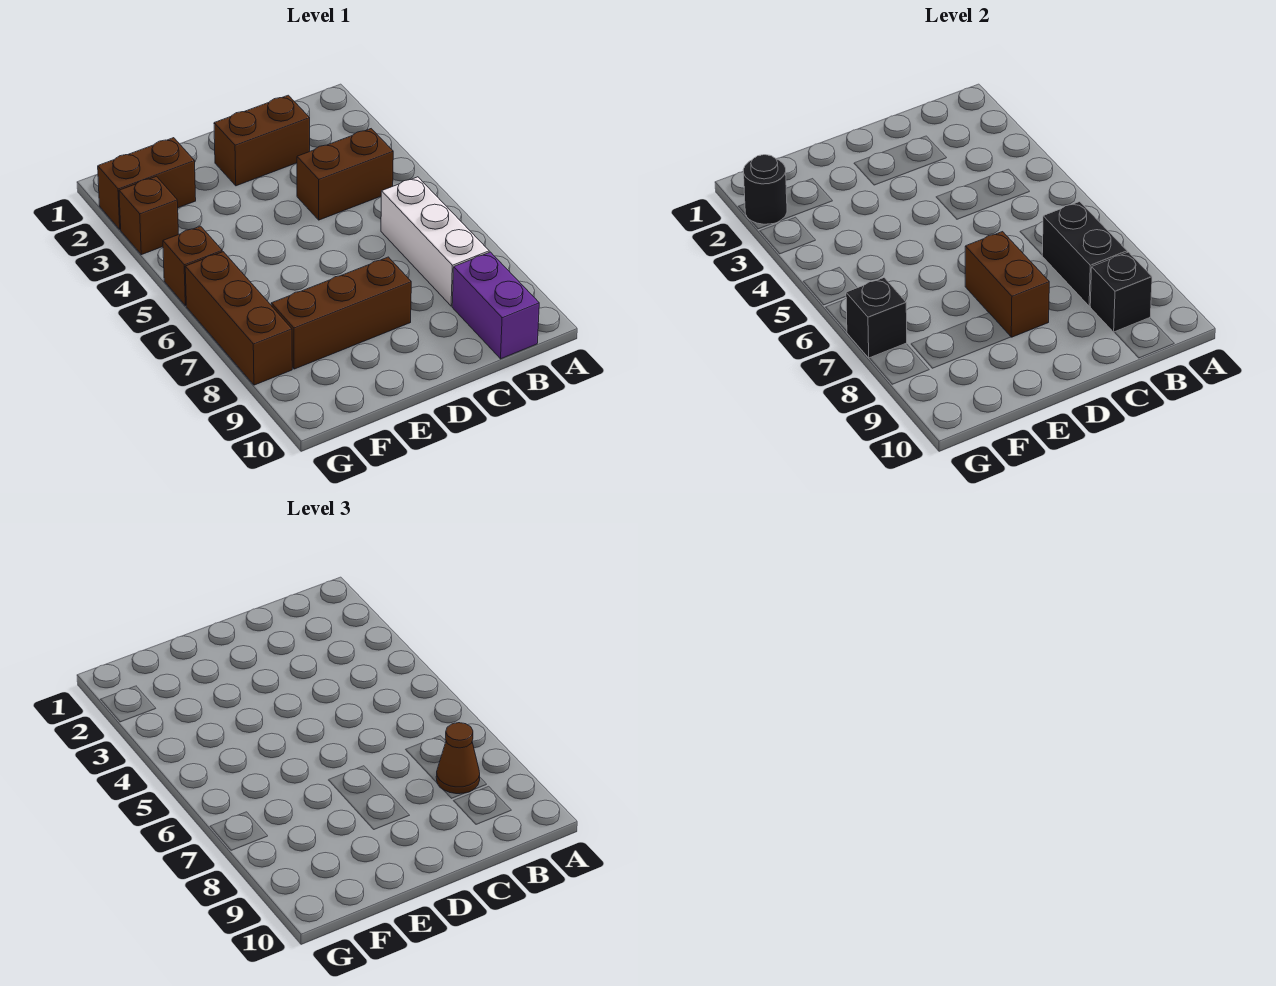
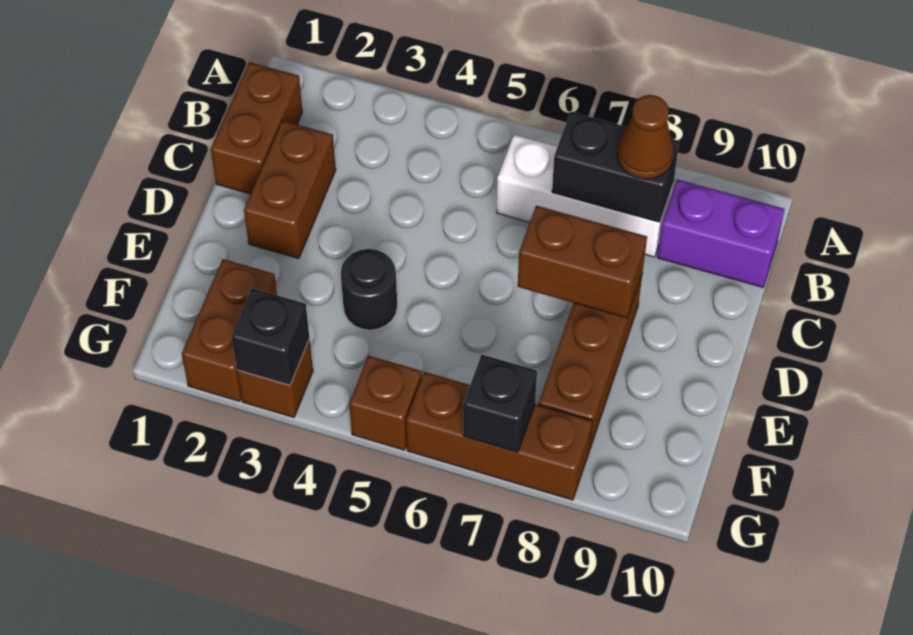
brown 1x2 brick [297,129,393,220] -> brown 1x2 brick moved to [211,62,302,194]
black 1x1 brick [1090,252,1152,332] -> black 1x1 brick moved to [232,288,309,385]
black 1x1 round brick [743,155,787,224] -> black 1x1 round brick moved to [341,249,397,330]

